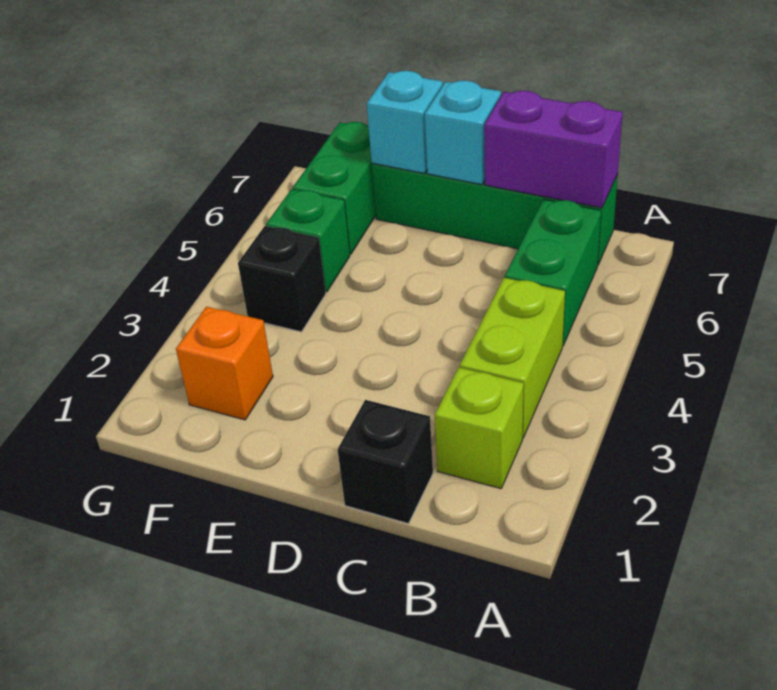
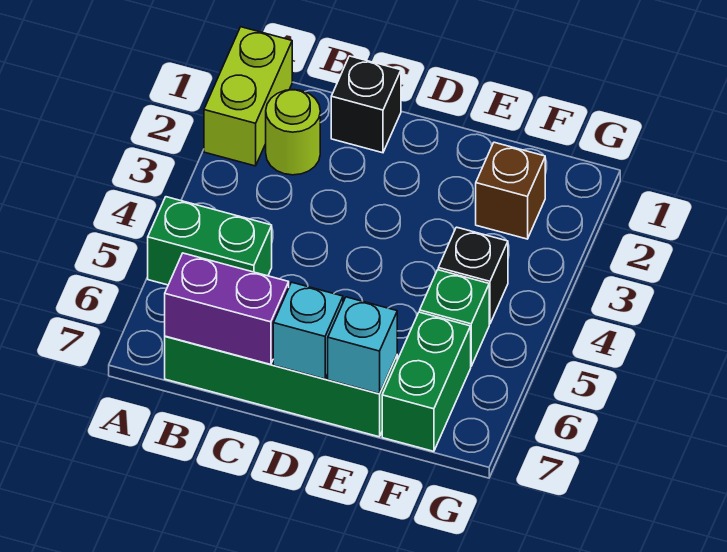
lime 1x1 brick [435,367,524,489] -> lime 1x1 round brick [266,90,320,175]
lime 1x2 brick [460,278,565,438] -> lime 1x2 brick moved to [204,27,292,166]
green 1x2 brick [505,199,601,345] -> green 1x2 brick turned to [148,197,272,285]
orange 1x1 brick [176,307,273,420] -> brown 1x1 brick [476,142,545,239]

